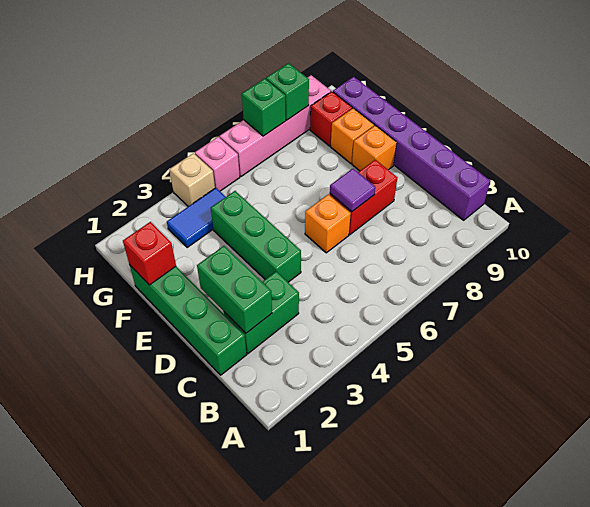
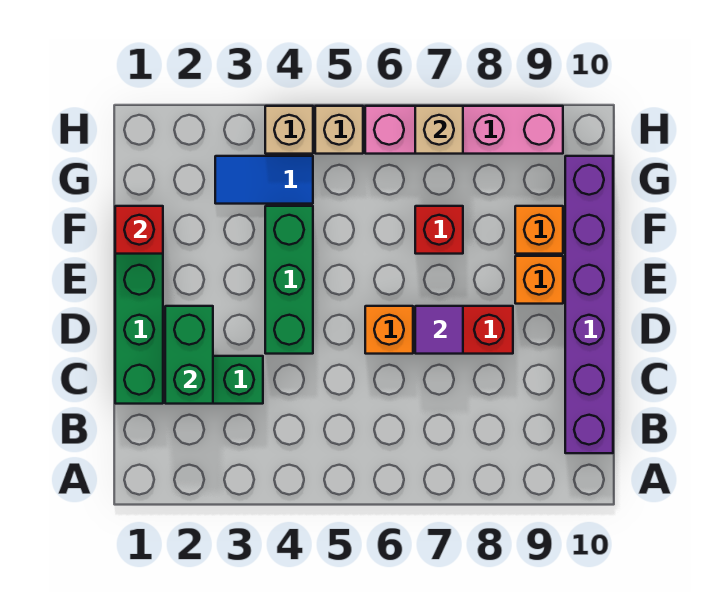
red 1x1 brick [310,92,352,146] -> red 1x1 brick moved to [415,206,463,254]
pink 1x1 brick [195,137,240,191] -> tan 1x1 brick [315,106,363,154]
green 1x1 brick [242,79,286,136] -> tan 1x1 brick [415,106,463,154]
green 1x1 brick [266,63,309,120] -> none

